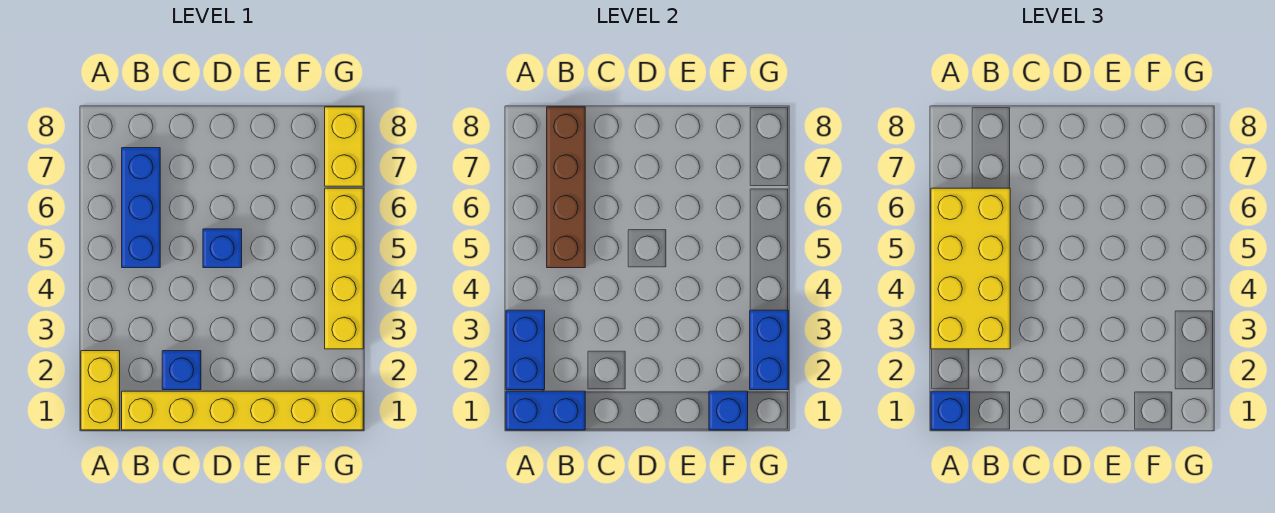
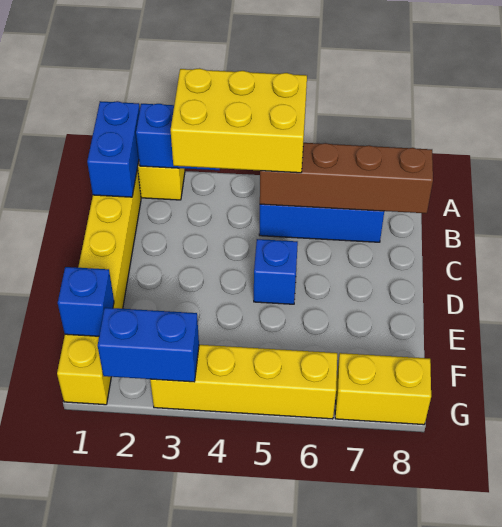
blue 1x1 brick [931,391,970,430] -> none
yellow 2x4 brick [931,188,1010,349] -> yellow 2x3 brick [171,68,307,173]
blue 1x1 brick [162,351,201,390] -> none

